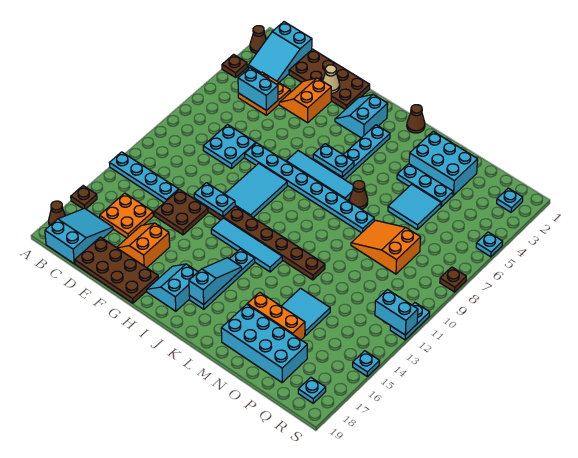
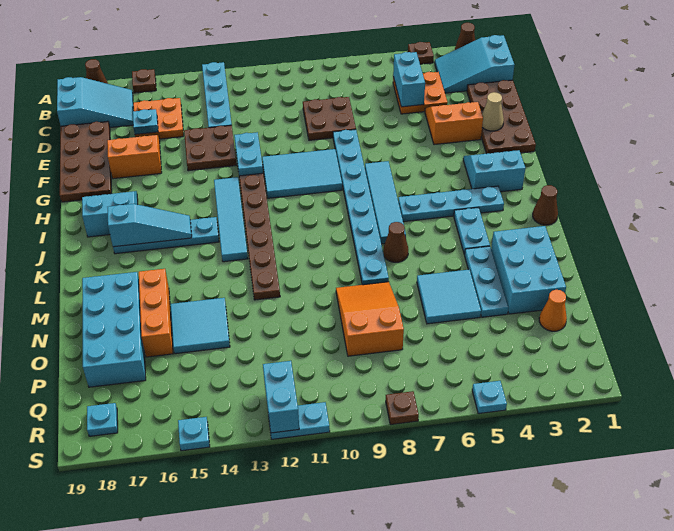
cyan 2x2 plate [203,125,256,169] -> brown 2x2 plate [303,97,356,140]
cyan 1x2 plate [313,144,354,177] -> cyan 1x2 plate moved to [454,207,490,255]
none -> orange 1x1 cone [539,290,567,331]
cyan 1x1 plate [497,188,523,212] -> cyan 1x1 plate moved to [133,109,158,134]

